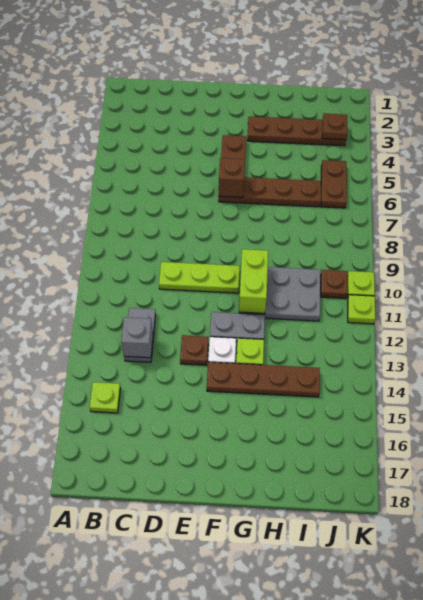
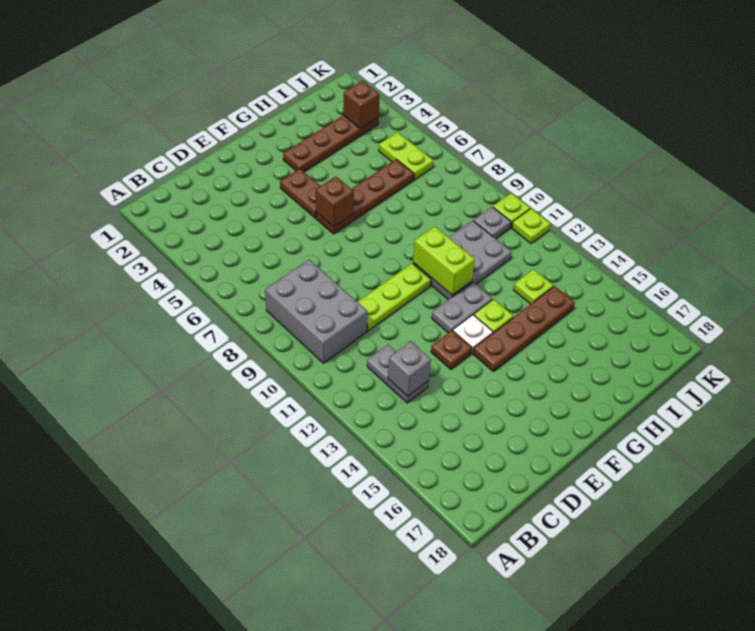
none -> grey 2x3 brick [265,260,367,363]
lime 1x1 plate [90,382,121,413] -> lime 1x1 plate moved to [514,269,553,304]
brown 1x1 plate [322,113,347,140] -> brown 1x1 brick [343,81,380,129]
brown 1x2 plate [321,160,347,208] -> lime 1x2 plate [379,132,433,180]
brown 1x1 plate [321,270,348,298] -> grey 1x1 plate [473,207,511,239]

